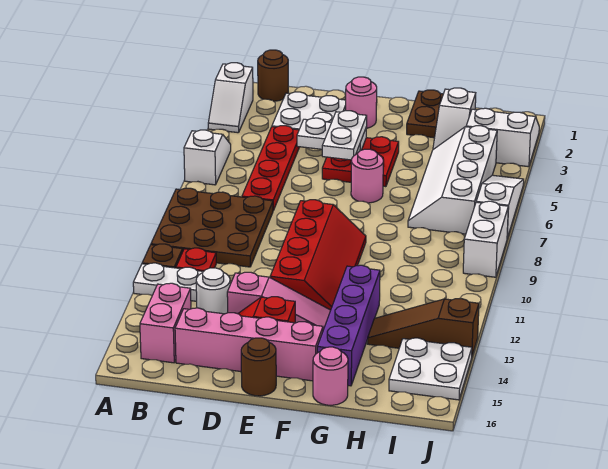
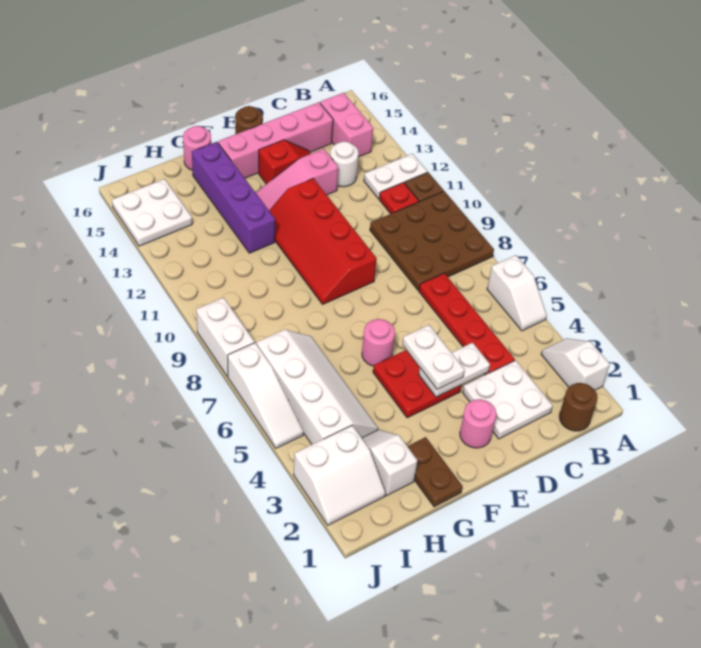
brown 1x3 slope [367,299,479,355] -> none

